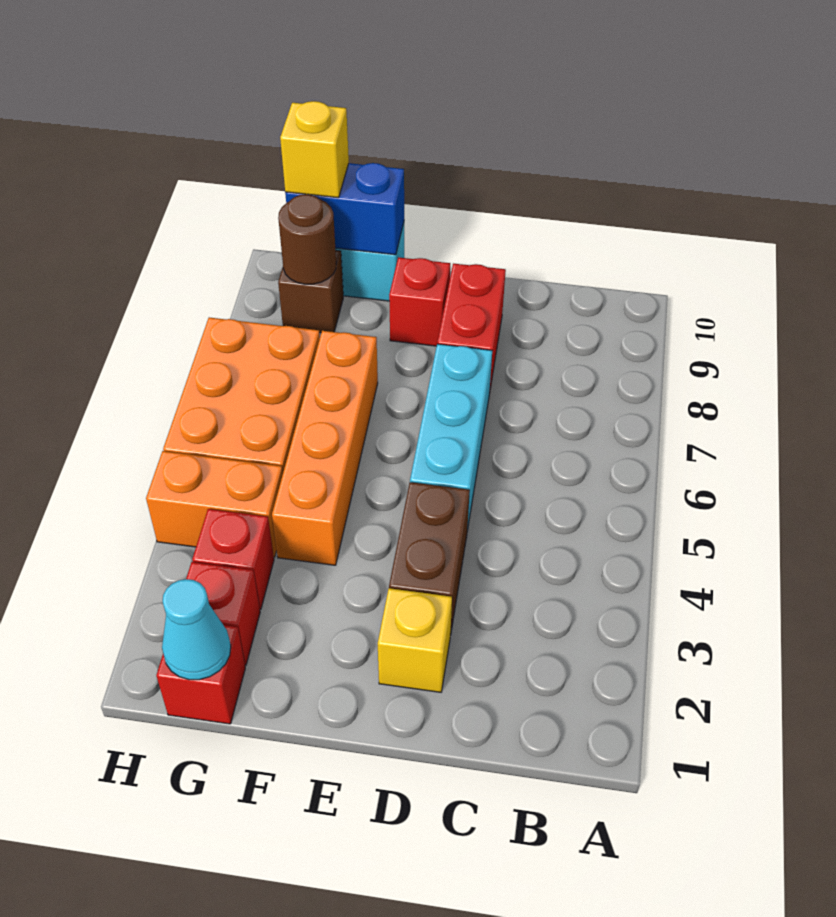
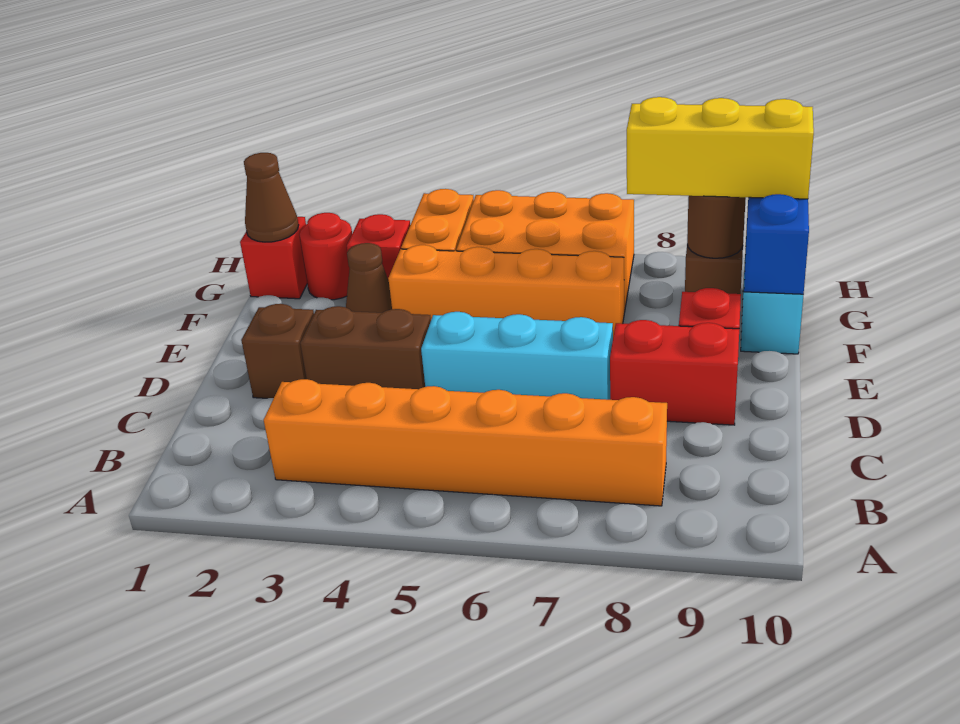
none -> orange 1x6 brick [264,379,667,506]
yellow 1x1 brick [378,588,452,692] -> brown 1x1 brick [241,304,314,398]
none -> brown 1x1 cone [346,243,392,313]
cyan 1x1 cone [162,579,231,680] -> brown 1x1 cone [244,153,299,242]
red 1x1 brick [186,562,260,665] -> red 1x1 round brick [299,213,352,300]
yellow 1x1 brick [280,101,349,198] -> yellow 1x3 brick [627,97,814,199]

